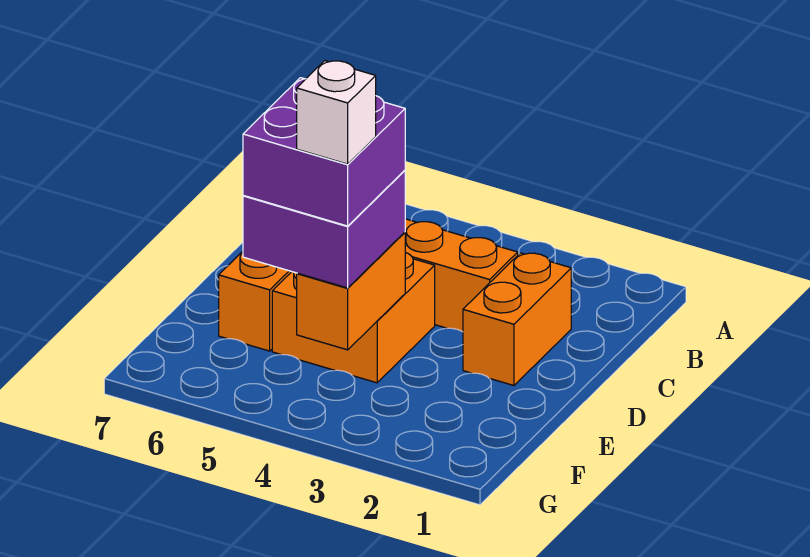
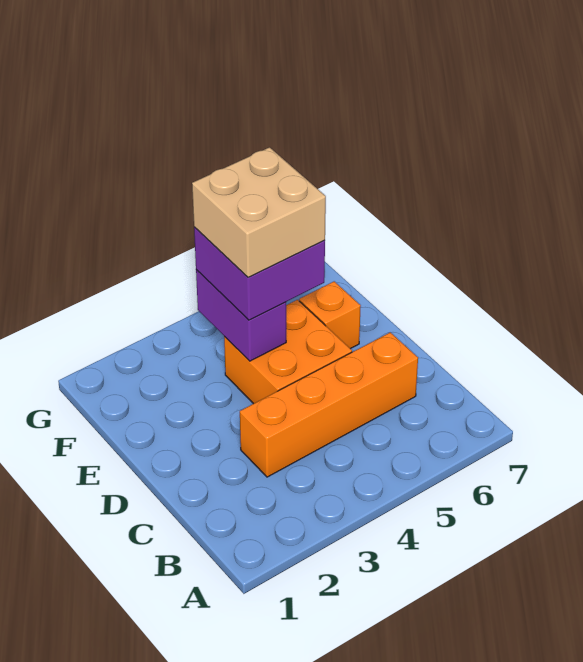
orange 1x2 brick [463,253,571,386] -> none
orange 1x2 brick [297,232,405,350] -> purple 1x2 brick [196,270,286,361]
purple 2x2 brick [243,78,405,226] -> tan 2x2 brick [192,147,326,277]
white 1x1 brick [297,61,376,164] -> none

